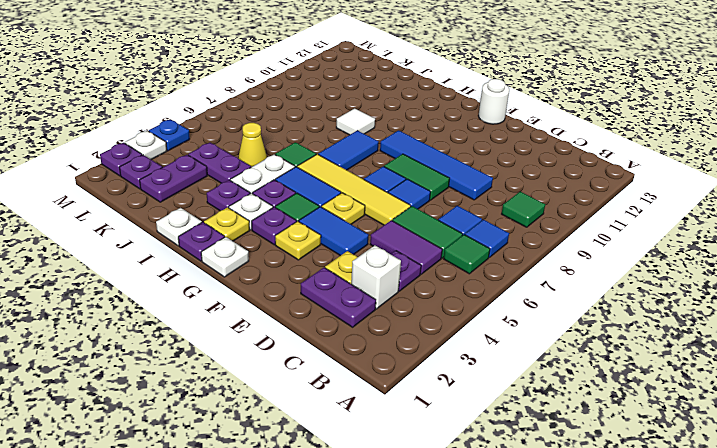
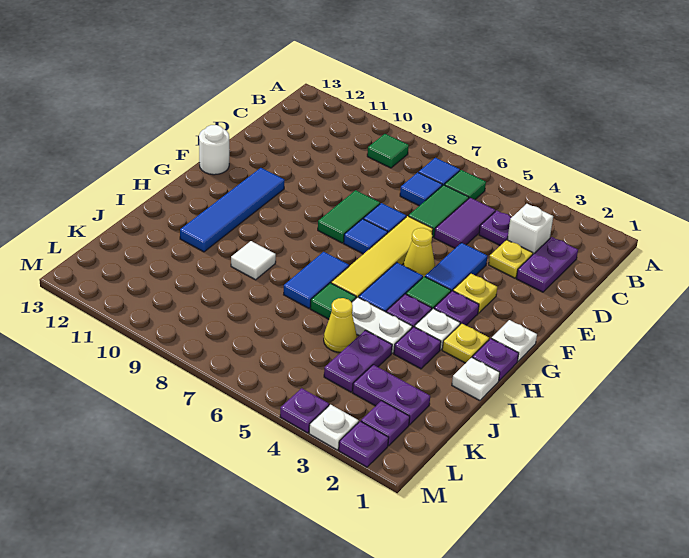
blue 1x4 tile [380,130,493,200] -> blue 1x4 tile moved to [180,168,285,252]
yellow 1x1 plate [321,193,365,224] -> yellow 1x1 cone [403,228,435,277]
blue 1x2 tile [318,130,378,170] -> blue 1x2 tile turned to [284,252,349,308]
blue 1x1 plate [149,119,190,151] -> purple 1x1 plate [280,388,329,433]

